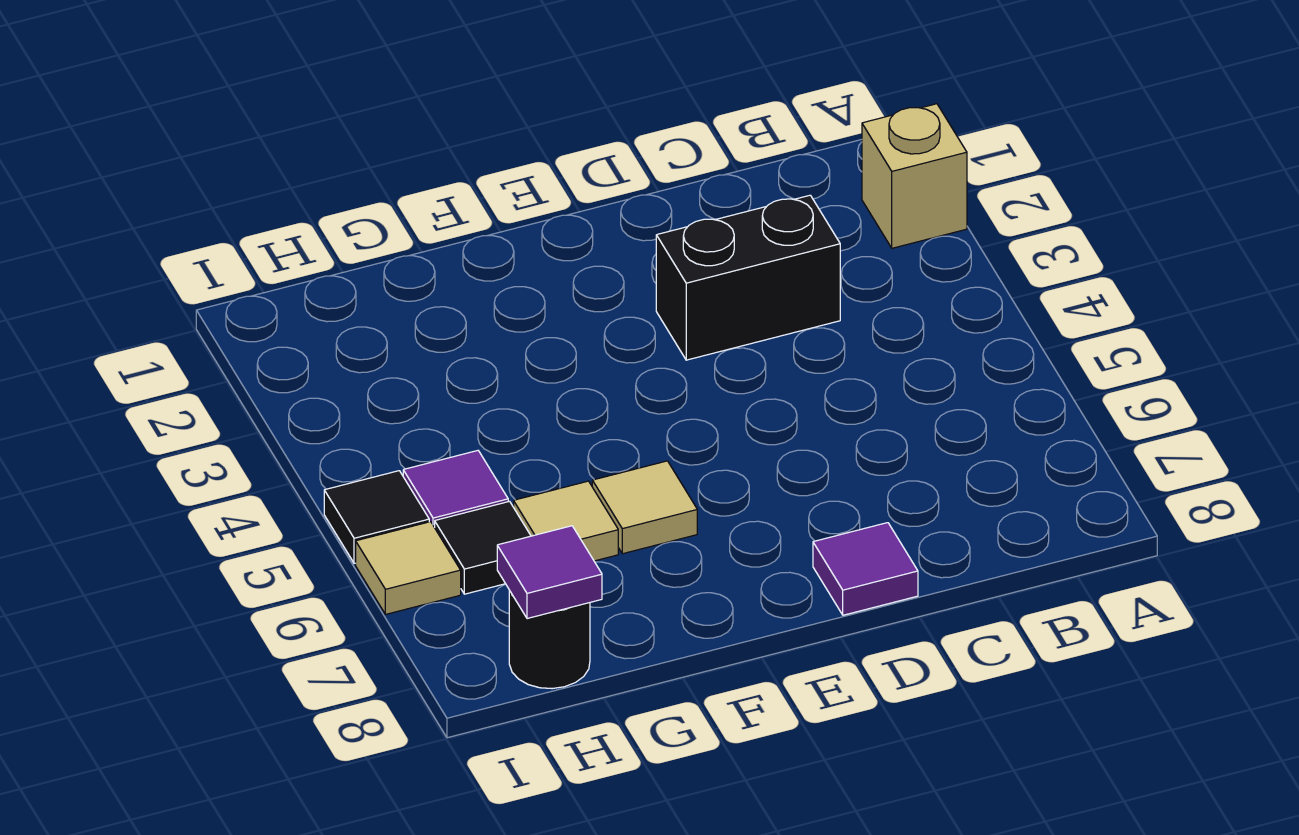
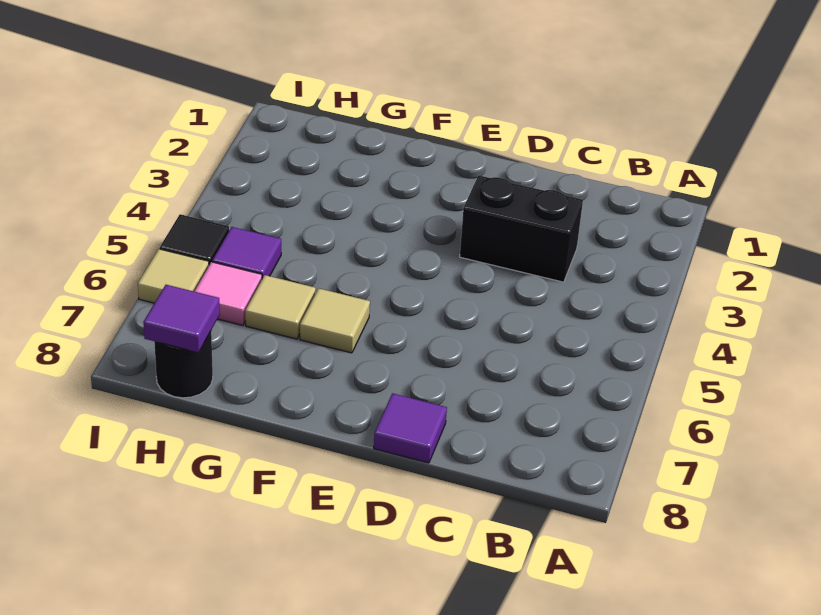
tan 1x1 brick [862,104,967,248] -> none
black 1x1 tile [435,501,531,594] -> pink 1x1 tile [194,262,262,325]

